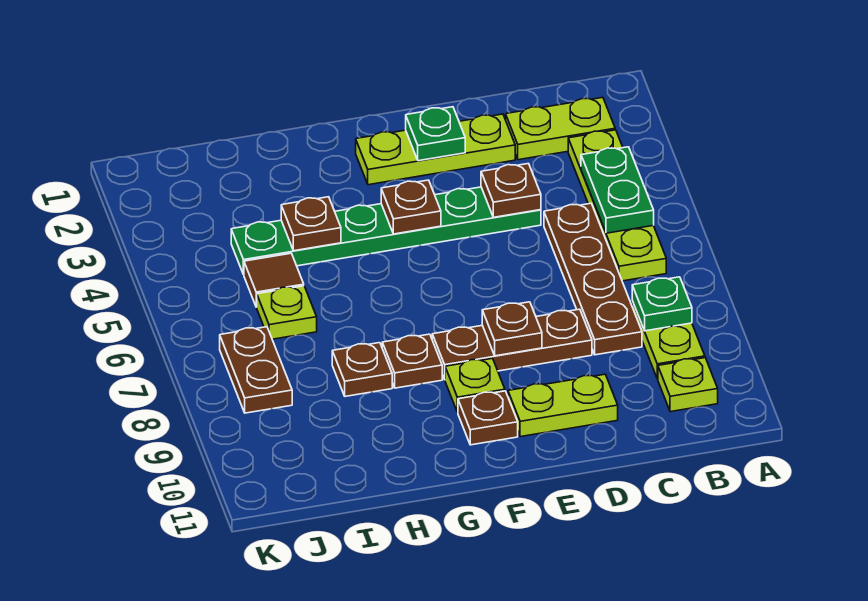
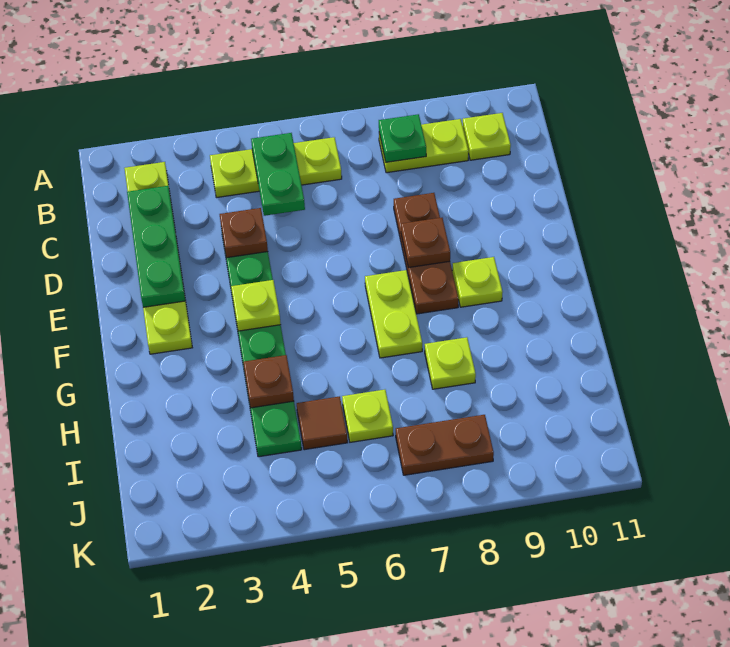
lime 1x4 plate [568,130,666,281] -> lime 1x3 plate [210,137,342,198]
green 1x2 plate [581,147,654,233] -> green 1x2 plate turned to [251,133,305,216]
brown 1x4 plate [544,203,642,355] -> none
lime 1x2 plate [508,374,618,437] -> lime 1x2 plate moved to [365,270,422,358]
green 1x1 plate [406,107,465,161] -> green 1x3 plate [127,186,185,307]
brown 1x1 plate [381,180,441,234] -> lime 1x1 plate [231,280,281,331]
brown 1x1 plate [458,391,518,445] -> none
brown 1x1 plate [382,334,442,388] -> none
brown 1x1 plate [332,343,392,396] -> lime 1x1 plate [425,337,476,389]

